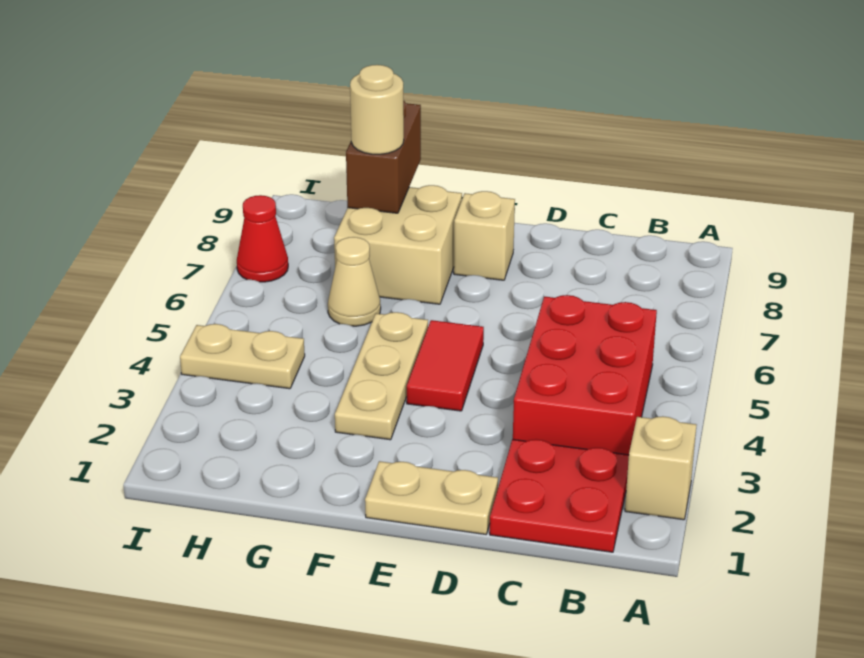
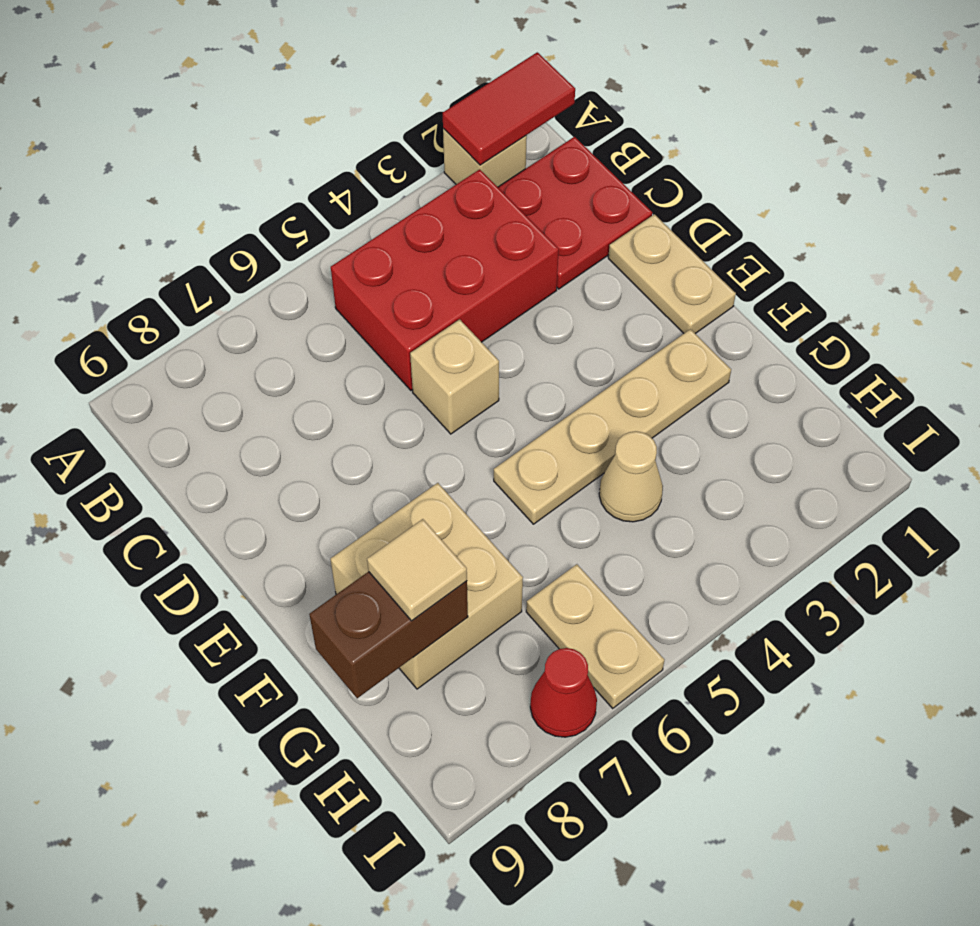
red 1x2 tile [407,320,484,411] -> red 1x2 tile moved to [443,52,575,165]
tan 1x1 brick [454,191,515,280] -> tan 1x1 brick moved to [410,319,499,434]
tan 1x3 plate [335,312,428,440] -> tan 1x4 plate [494,329,731,524]
tan 1x1 cone [328,237,381,326] -> tan 1x1 cone moved to [599,431,663,522]
tan 1x1 round brick [350,65,404,154] -> tan 1x1 tile [367,519,467,621]
tan 1x2 plate [180,324,305,389] -> tan 1x2 plate moved to [526,564,664,708]

